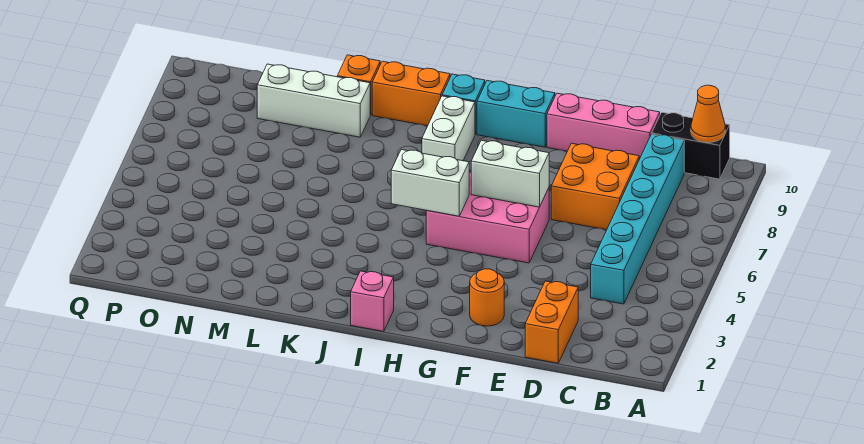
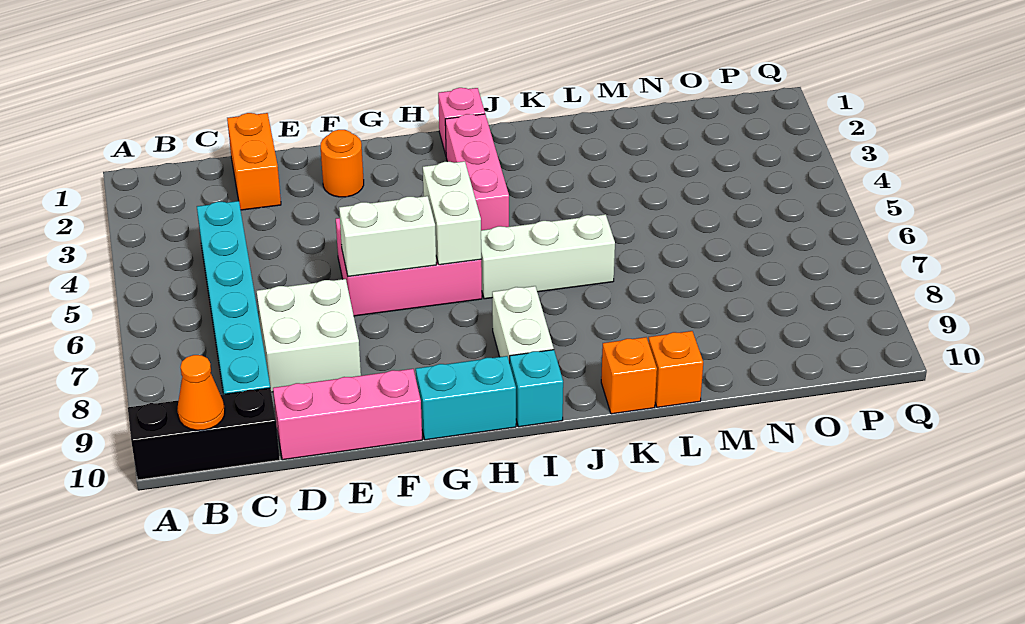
black 1x2 brick [652,112,730,179] -> black 1x3 brick [128,388,280,480]
orange 2x2 brick [551,143,639,230] -> white 2x2 brick [257,279,361,392]
white 1x2 brick [391,150,469,216] -> white 1x2 brick turned to [423,161,481,265]
none -> pink 1x3 brick [445,114,509,230]
orange 1x2 brick [372,61,450,126] -> orange 1x1 brick [601,337,657,414]
white 1x3 brick [257,64,370,137] -> white 1x3 brick moved to [481,214,615,299]

